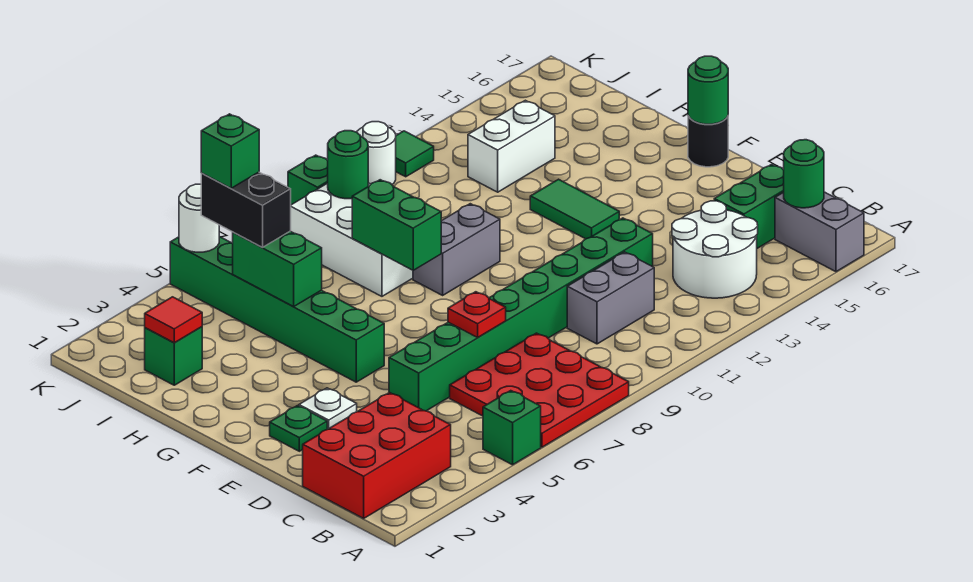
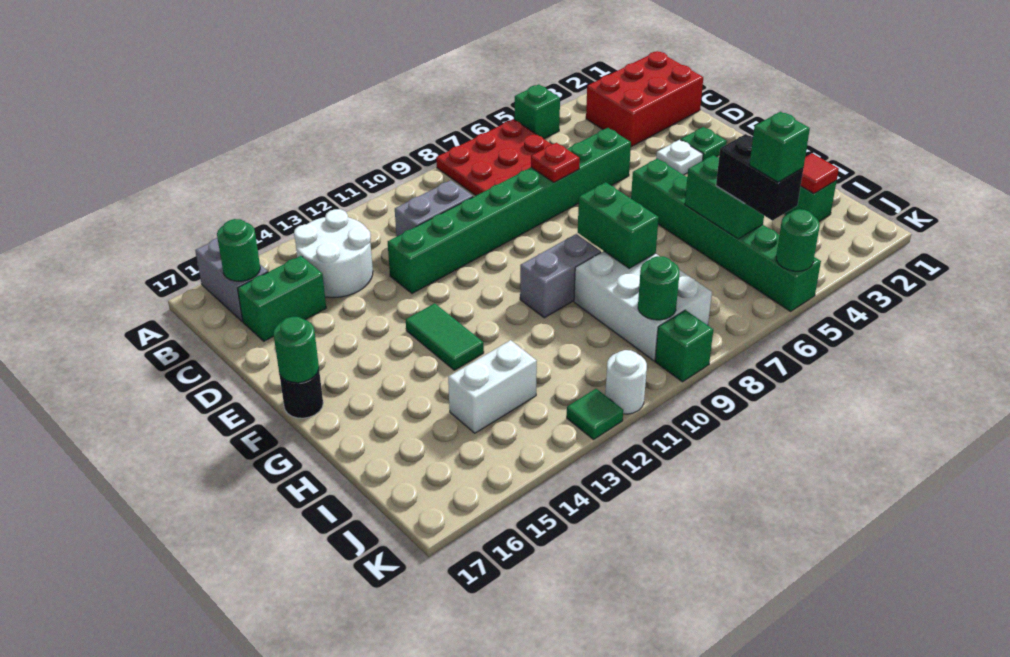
white 1x1 round brick [179,184,219,252] -> green 1x1 round brick [776,209,820,271]

